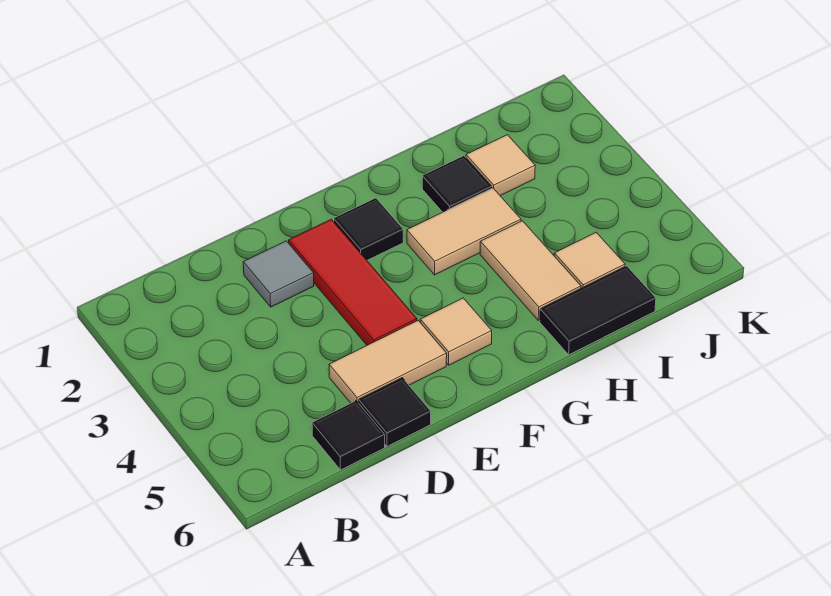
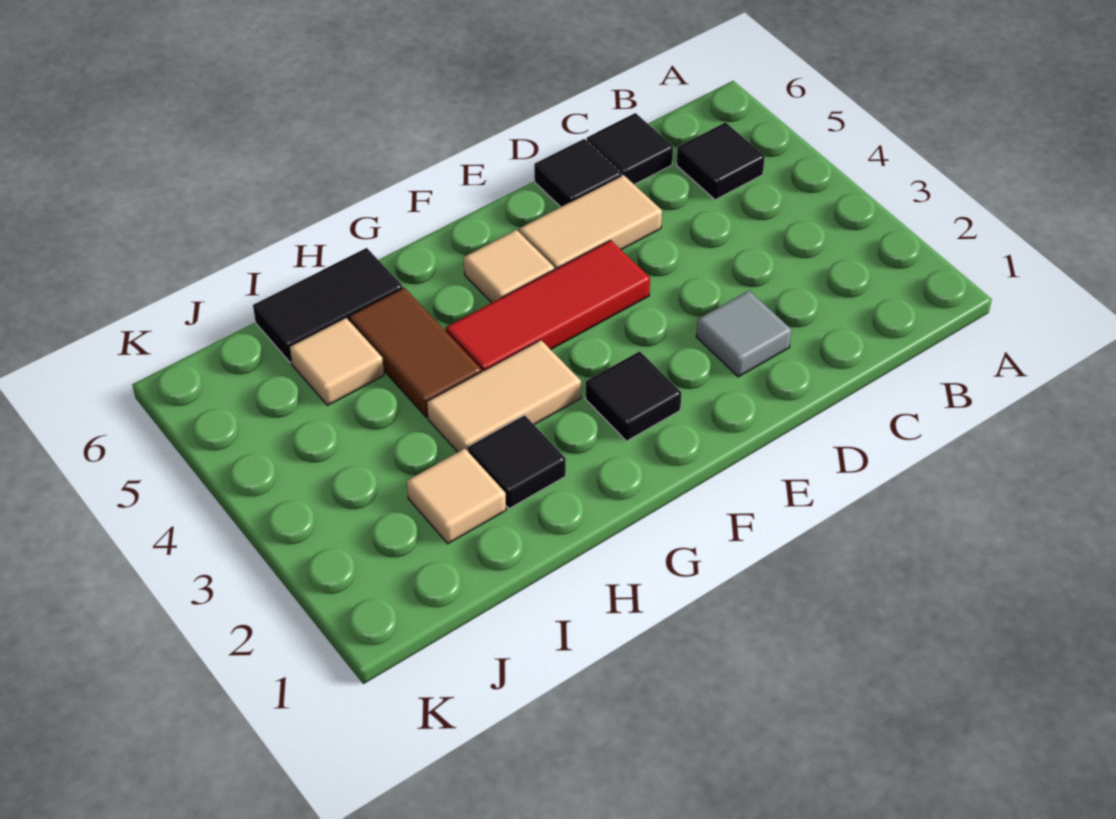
none -> black 1x1 tile [677,122,765,200]
red 1x3 tile [289,219,417,345] -> red 1x3 tile turned to [446,240,650,372]
tan 1x2 tile [480,221,581,320] -> brown 1x2 tile [349,288,481,417]

